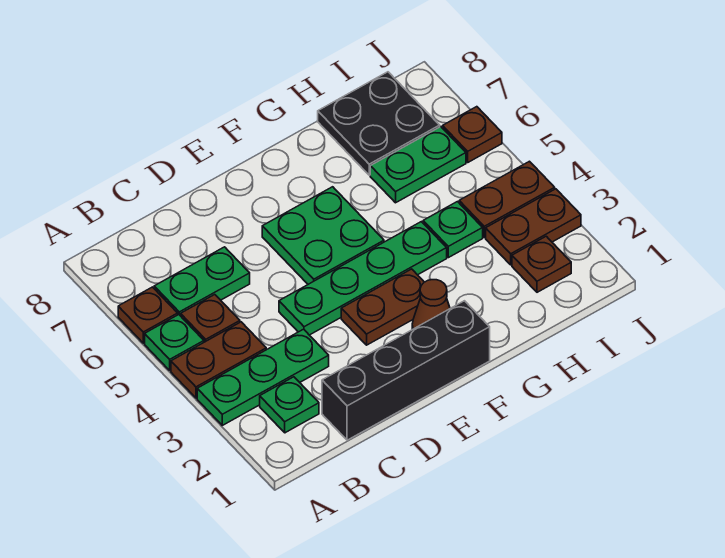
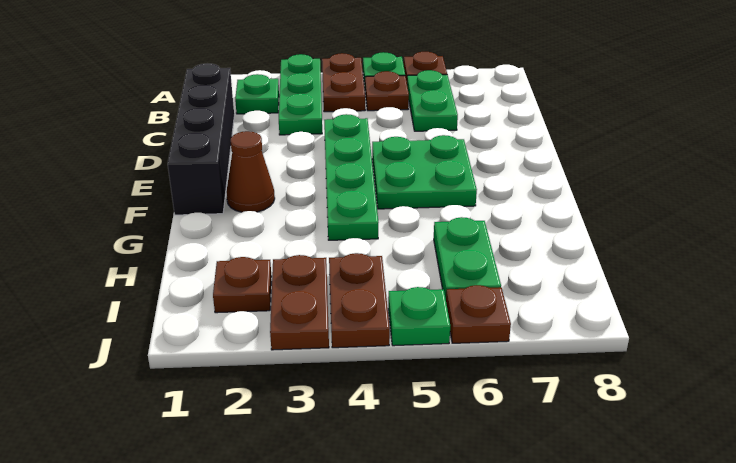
brown 1x2 plate [341,269,424,345] -> none
green 1x1 plate [423,202,483,258] -> green 1x1 plate moved to [388,287,450,346]
black 2x2 plate [318,72,440,175] -> none

